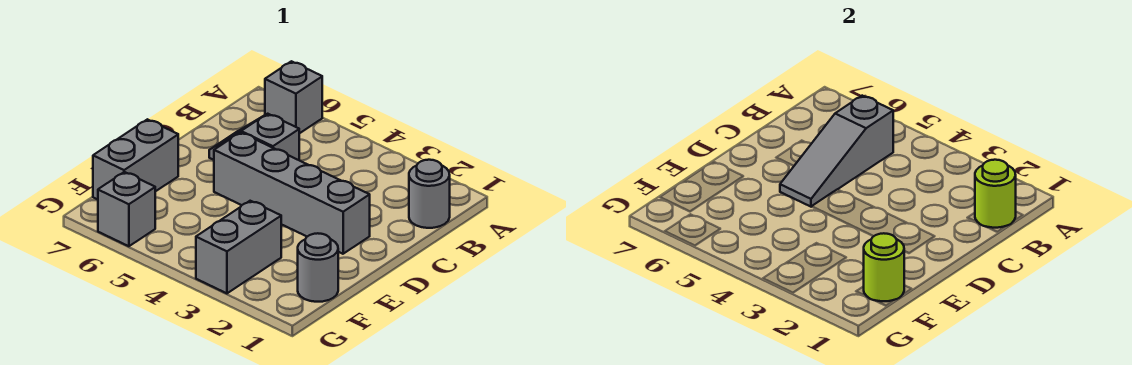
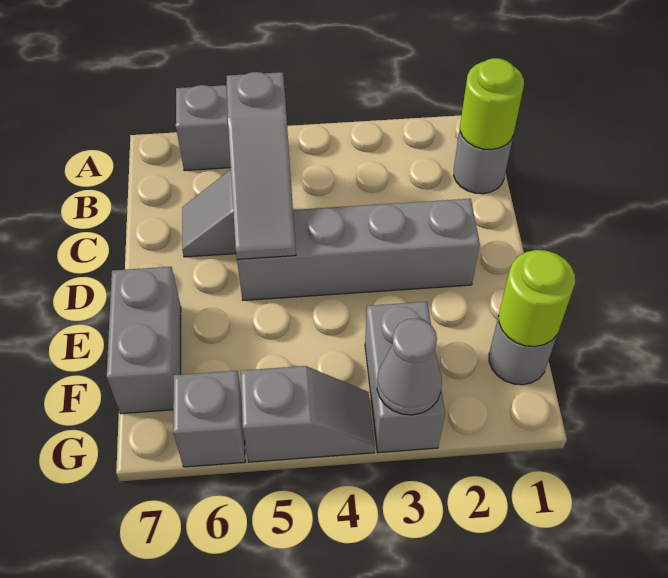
none -> grey 1x1 cone [377,319,442,415]
none -> grey 1x2 slope [241,366,375,462]

